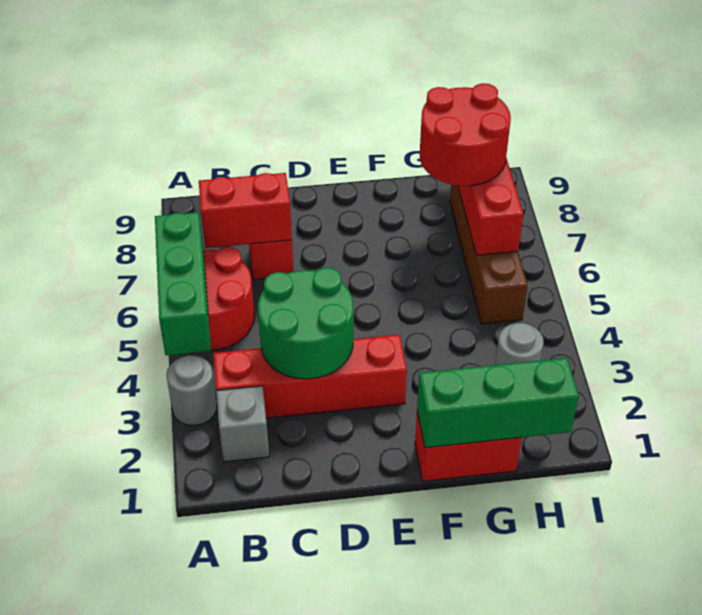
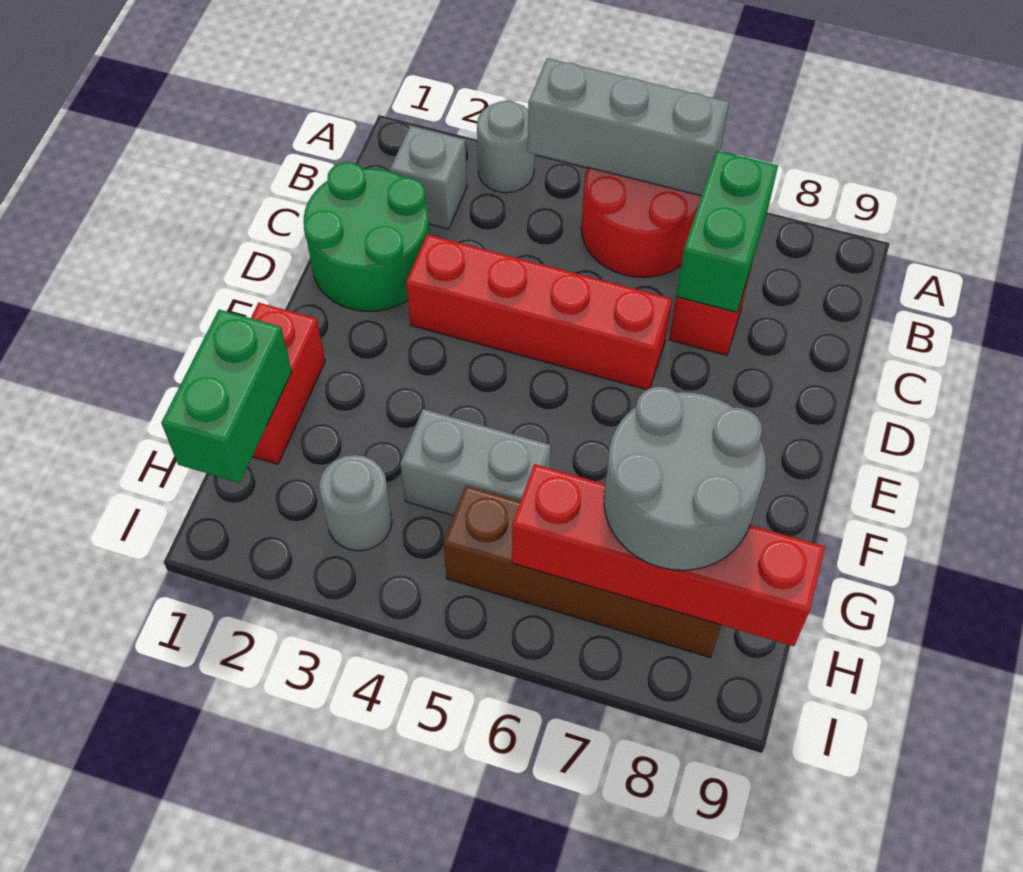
green 1x3 brick [155,212,211,355] -> grey 1x3 brick [528,58,729,196]
red 1x4 brick [213,335,407,418] -> red 1x4 brick turned to [406,235,672,390]
red 1x2 brick [199,173,292,248] -> green 1x2 brick [676,150,778,312]
green 2x2 round brick [258,268,353,379] -> green 2x2 round brick moved to [304,162,429,311]
green 1x3 brick [417,358,579,448] -> green 1x2 brick [161,310,292,483]
none -> grey 1x2 brick [400,409,551,516]
red 2x2 round brick [420,83,511,186] -> grey 2x2 round brick [604,387,766,570]

